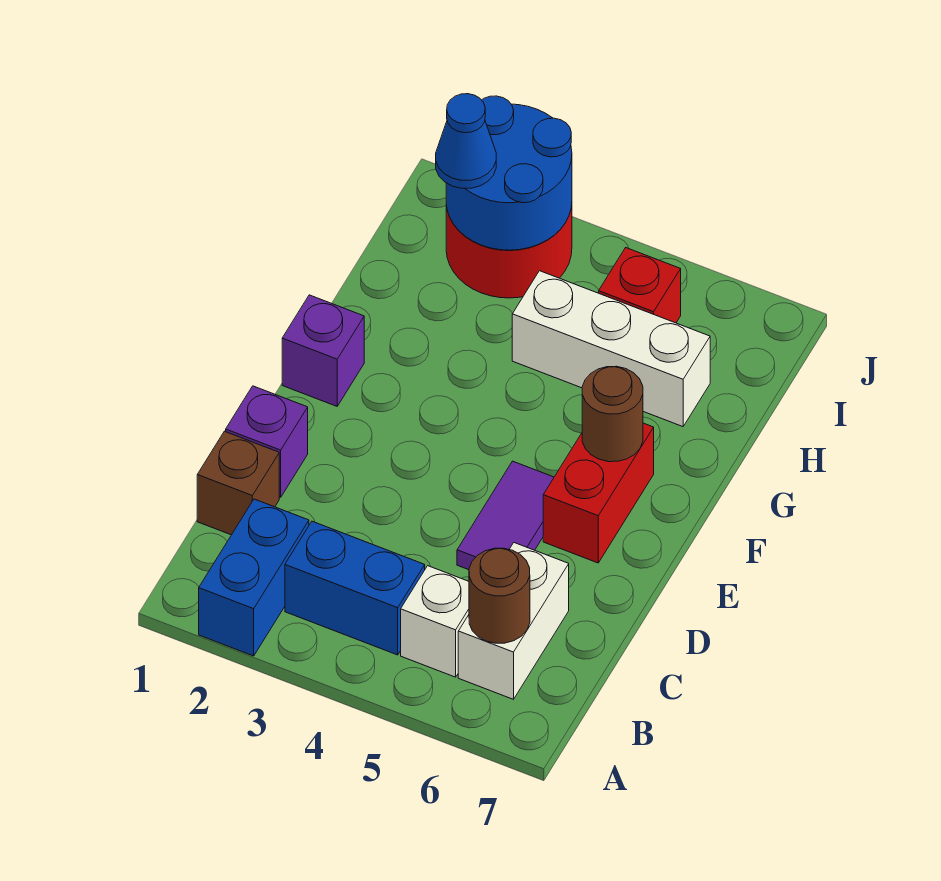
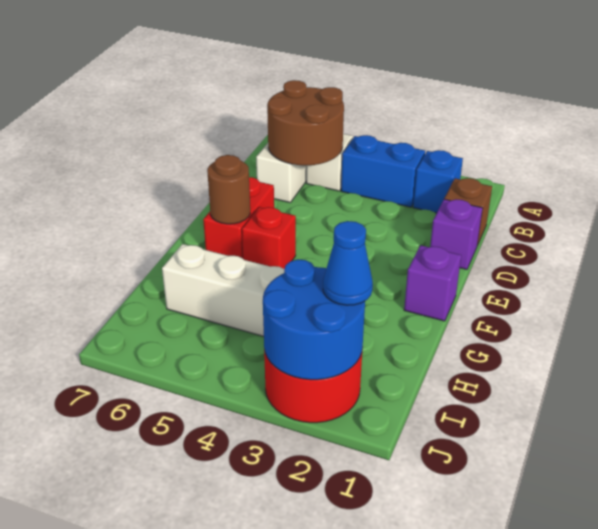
blue 1x2 brick [199,499,309,656] -> blue 1x1 brick [413,150,463,213]
brown 1x1 round brick [469,548,530,643] -> brown 2x2 round brick [267,80,344,165]
purple 1x2 tile [457,461,554,570] -> none
red 1x1 brick [599,248,681,323] -> red 1x1 brick moved to [242,207,296,269]

